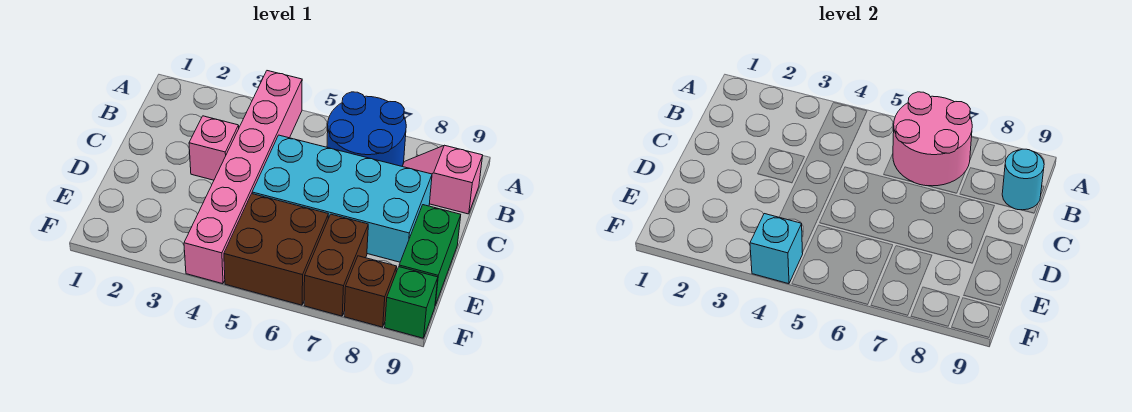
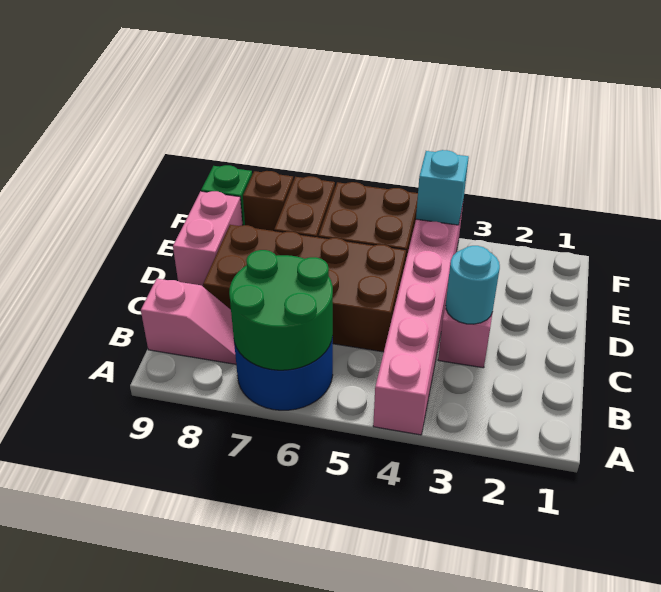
pink 2x2 round brick [893,92,972,186] -> green 2x2 round brick [229,250,333,370]
cyan 1x1 round brick [1002,149,1044,210] -> cyan 1x1 round brick moved to [446,246,500,324]
cyan 2x4 brick [252,135,432,262] -> brown 2x4 brick [203,225,406,352]
green 1x2 brick [399,205,461,305] -> pink 1x2 brick [173,191,242,286]

